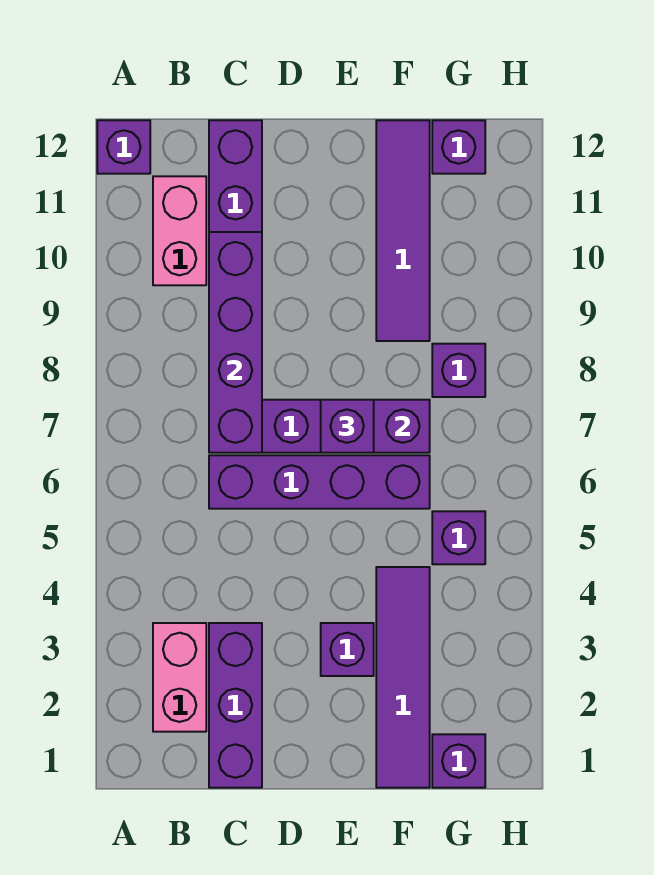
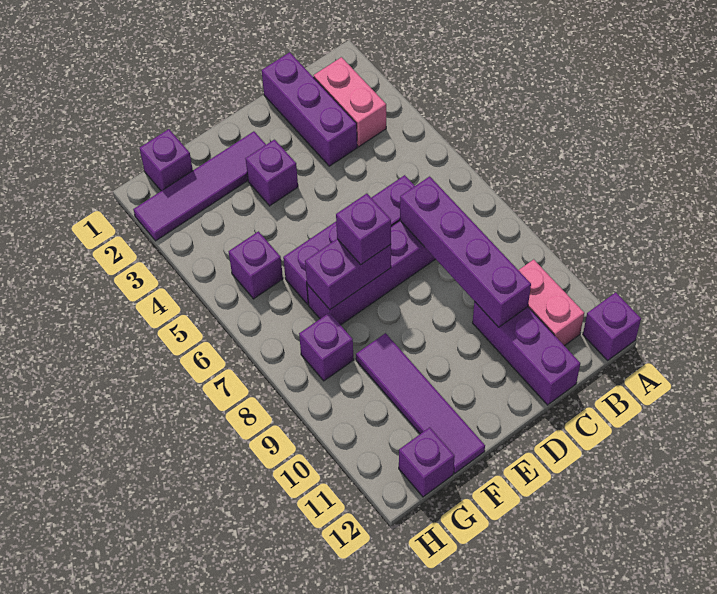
purple 1x4 tile [376,567,430,788] -> purple 1x4 tile turned to [133,131,266,241]

